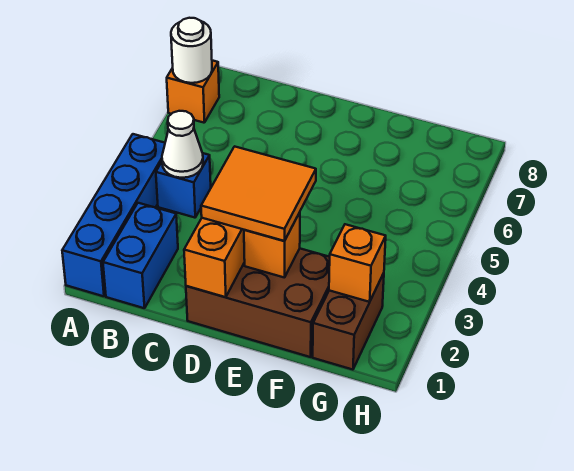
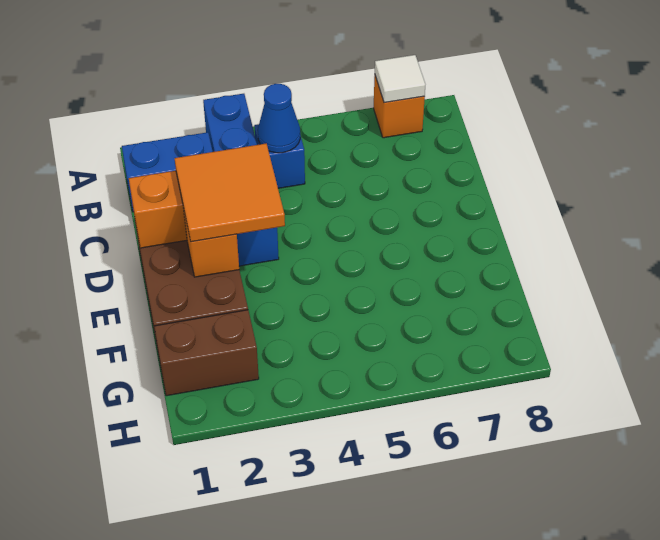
blue 1x4 brick [62,134,165,296] -> blue 1x4 brick turned to [203,94,279,266]
white 1x1 round brick [171,18,212,83] -> white 1x1 tile [375,55,425,103]
white 1x1 cone [162,111,203,178] -> blue 1x1 cone [258,84,300,153]
orange 1x1 brick [329,224,386,302] -> none

